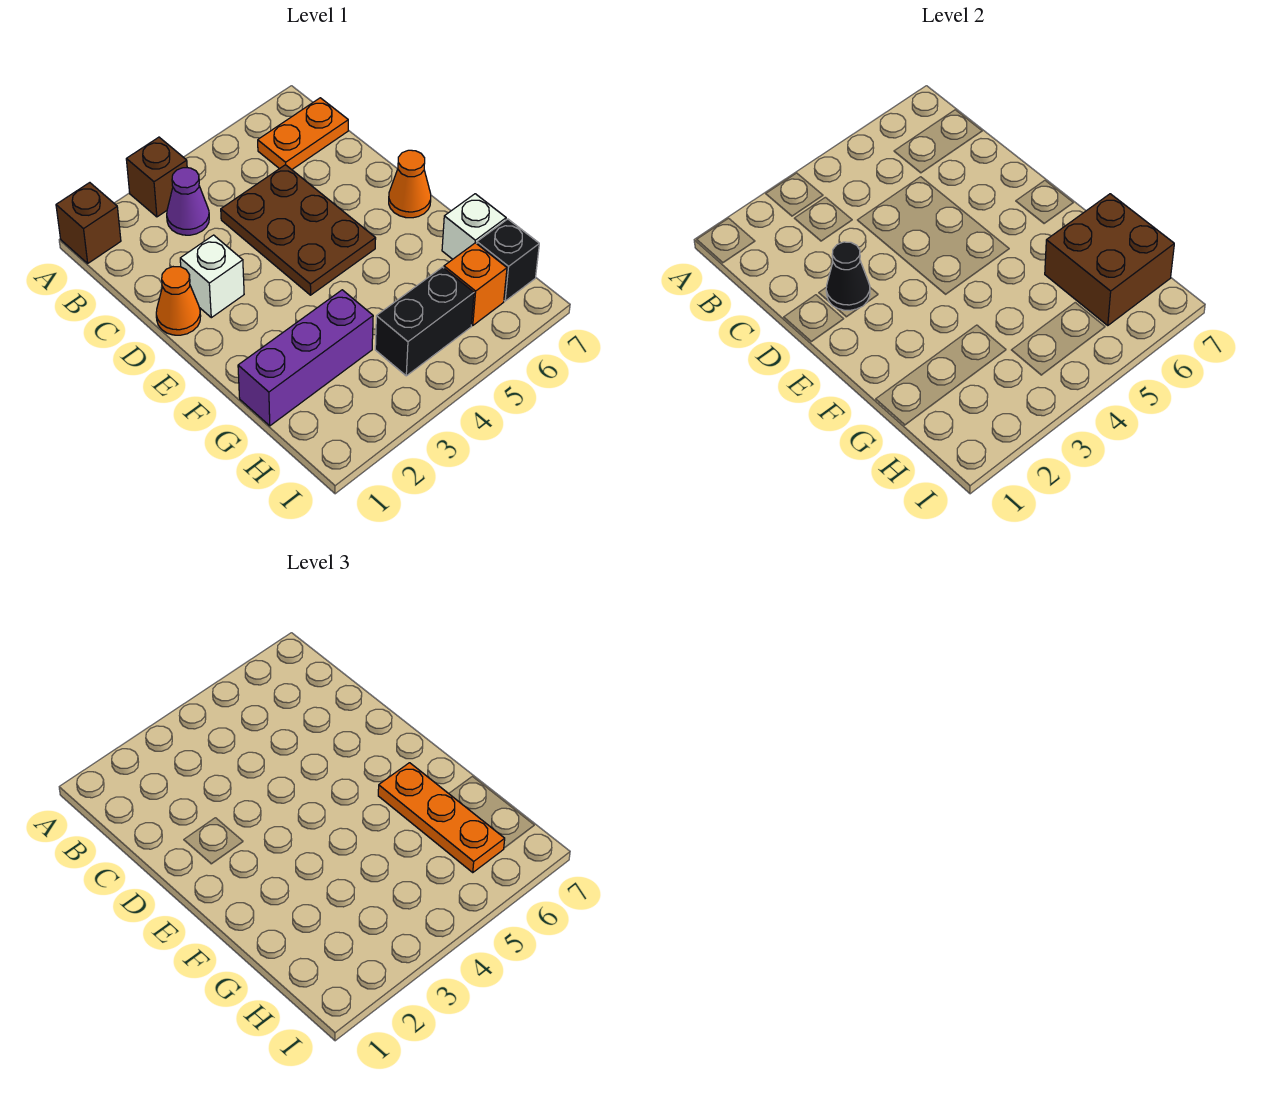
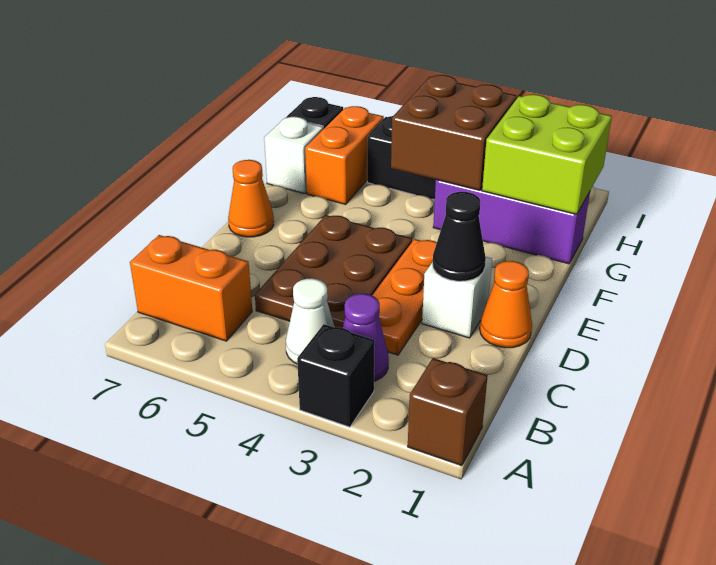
brown 1x1 brick [126,137,187,217] -> black 1x1 brick [297,324,375,427]
none -> white 1x1 cone [286,278,335,364]
orange 1x2 plate [258,98,348,170] -> orange 1x2 brick [130,235,252,341]
orange 1x3 plate [378,763,505,872] -> orange 1x3 plate moved to [372,239,437,355]
none -> lime 2x2 brick [482,94,612,214]
brown 2x2 brick [1045,194,1174,325] -> brown 2x2 brick moved to [391,75,517,190]
orange 1x1 brick [444,243,507,325] -> orange 1x2 brick [305,106,384,204]

